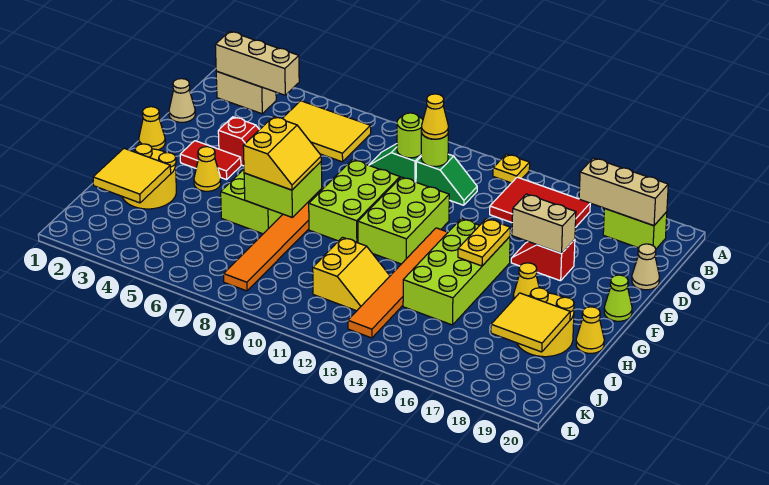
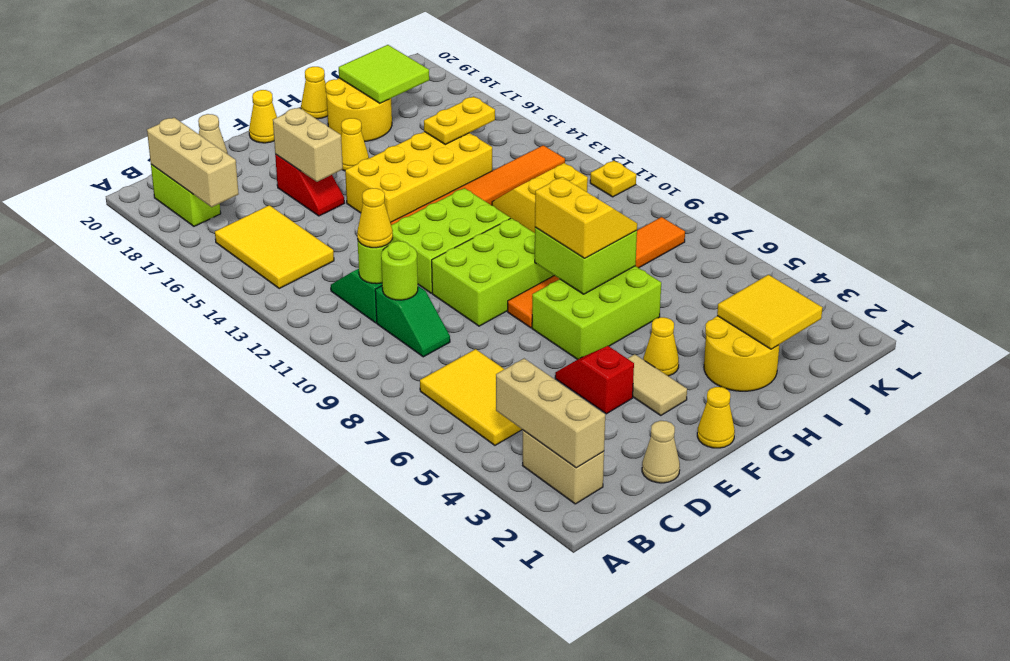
yellow 1x1 plate [493,154,530,183] -> yellow 1x1 plate moved to [590,161,636,197]
red 2x3 tile [490,177,590,228] -> yellow 2x3 tile [215,205,334,288]
red 1x2 tile [180,141,241,180] -> tan 1x2 tile [628,354,687,415]
lime 2x4 brick [403,219,510,325] -> yellow 2x4 brick [345,132,492,222]
yellow 1x2 plate [458,219,510,266] -> yellow 1x2 plate moved to [424,97,495,144]
lime 1x1 cone [604,275,632,321] -> yellow 1x1 cone [249,90,277,143]
yellow 2x2 slope [243,117,321,190] -> yellow 2x2 slope turned to [535,177,637,258]
yellow 2x2 tile [491,293,570,352] -> lime 2x2 tile [339,45,429,103]

